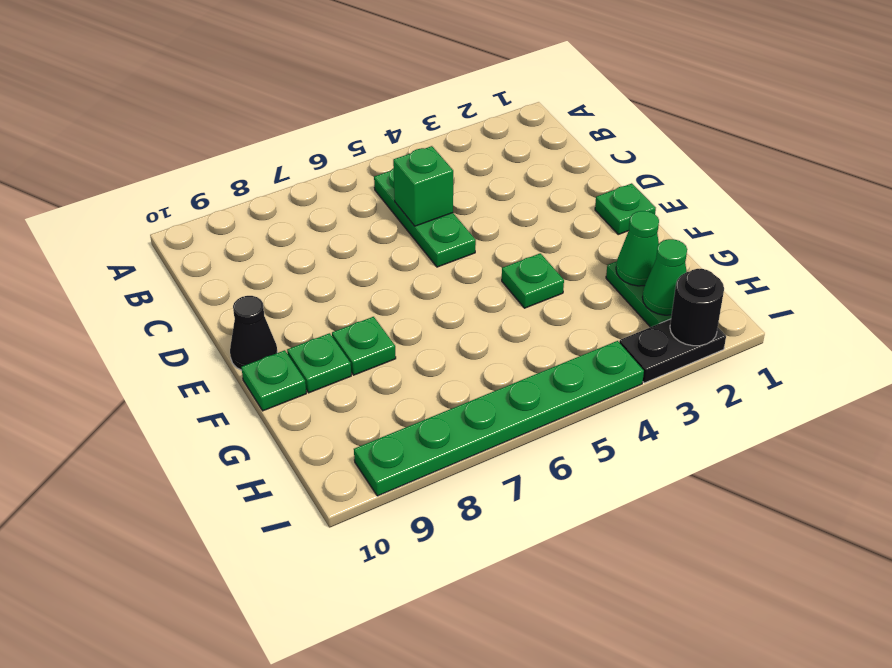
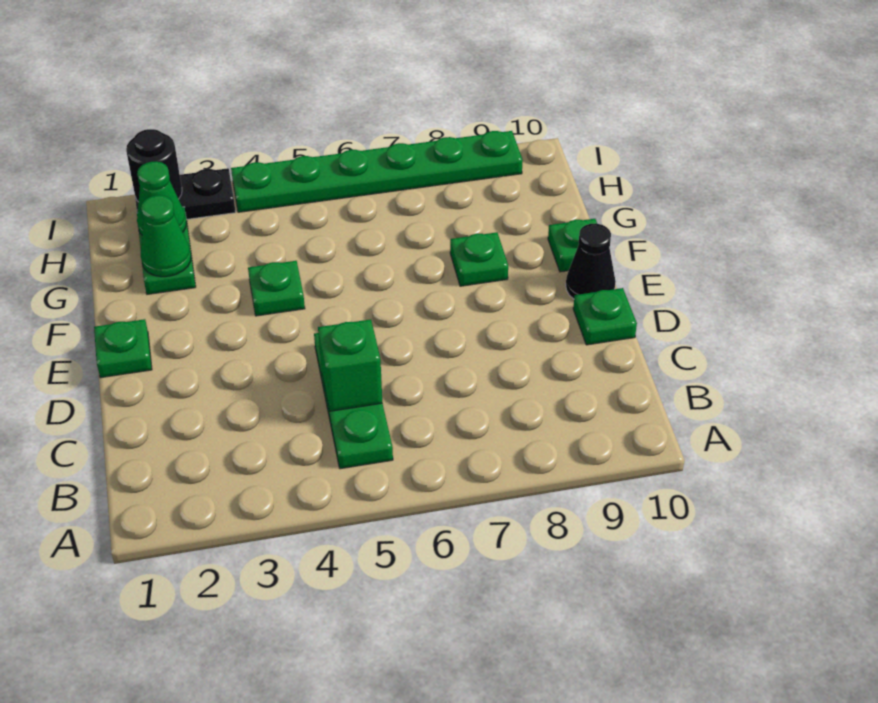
green 1x1 plate [287,333,351,393] -> green 1x1 plate moved to [573,288,637,345]

